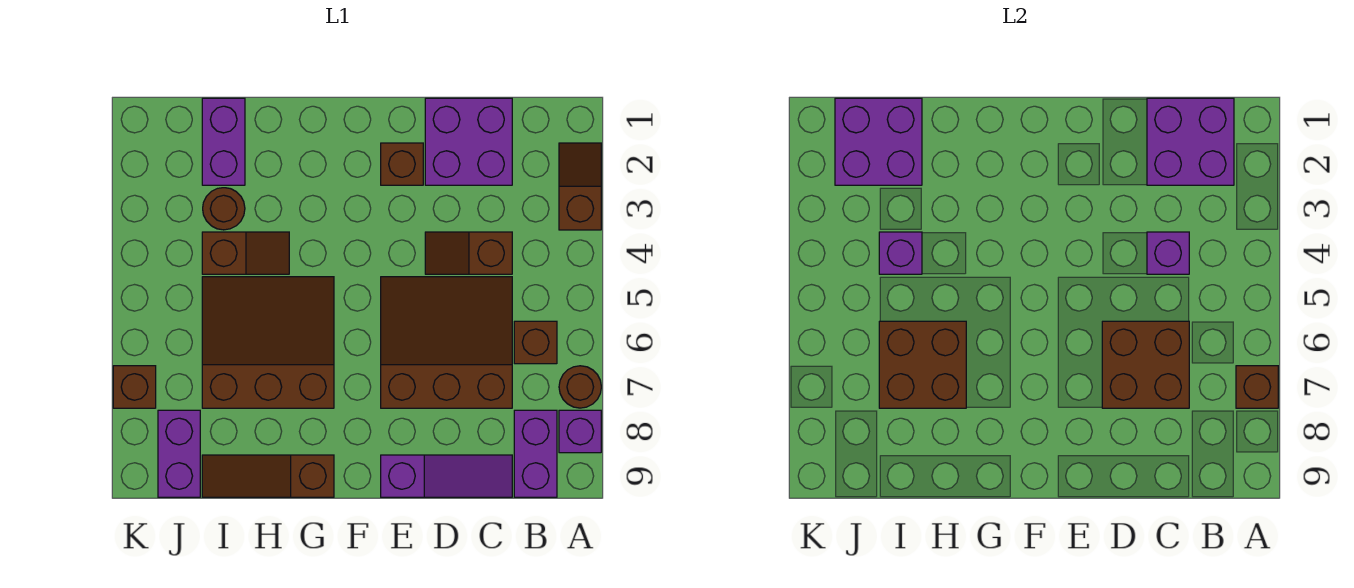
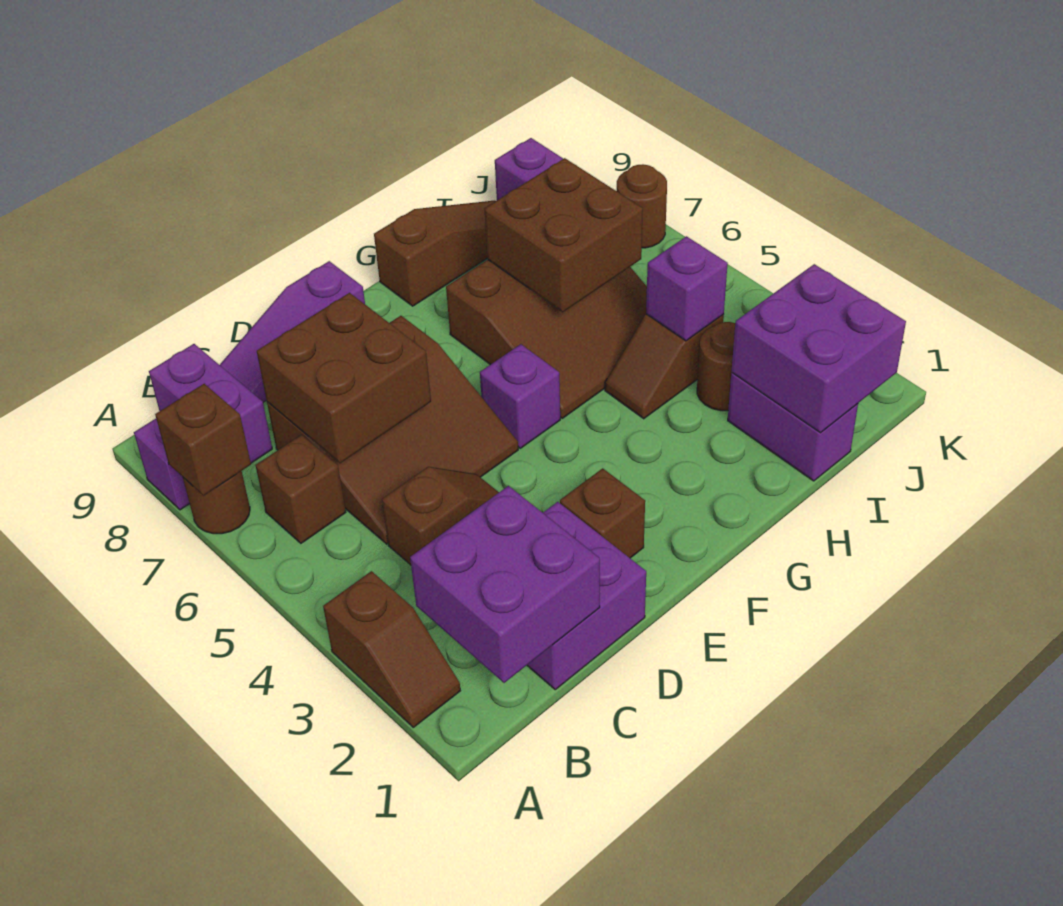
purple 1x1 brick [1147,232,1189,274] -> purple 1x1 brick moved to [480,344,560,448]
brown 1x1 brick [113,366,156,408] -> brown 1x1 round brick [617,164,667,248]

